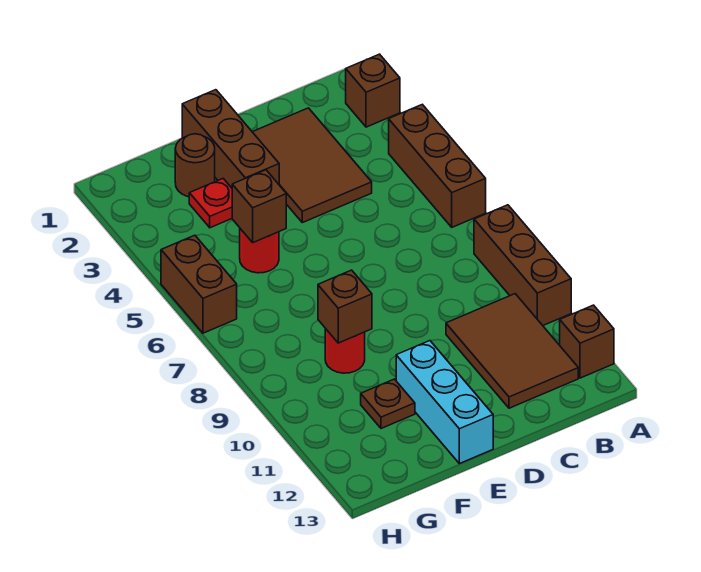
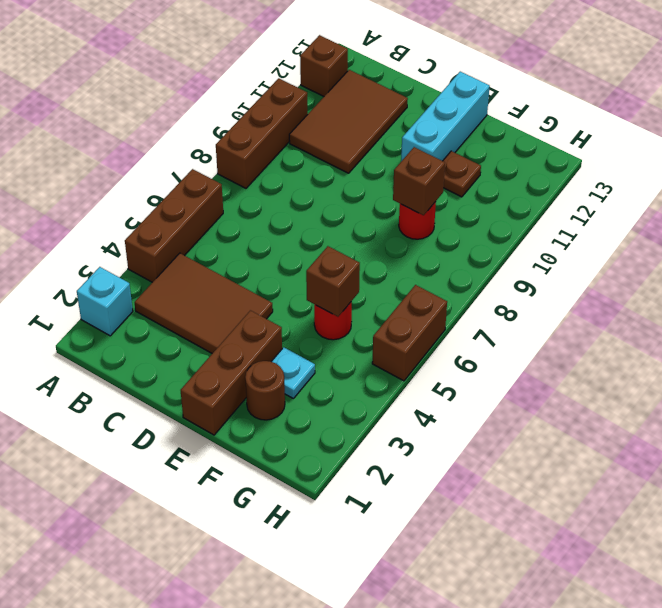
brown 1x1 brick [346,54,400,127] -> cyan 1x1 brick [77,267,133,336]
brown 2x3 tile [253,108,372,223] -> brown 2x3 tile turned to [135,253,273,353]
red 1x1 plate [189,179,232,228] -> cyan 1x1 plate [271,347,315,399]

